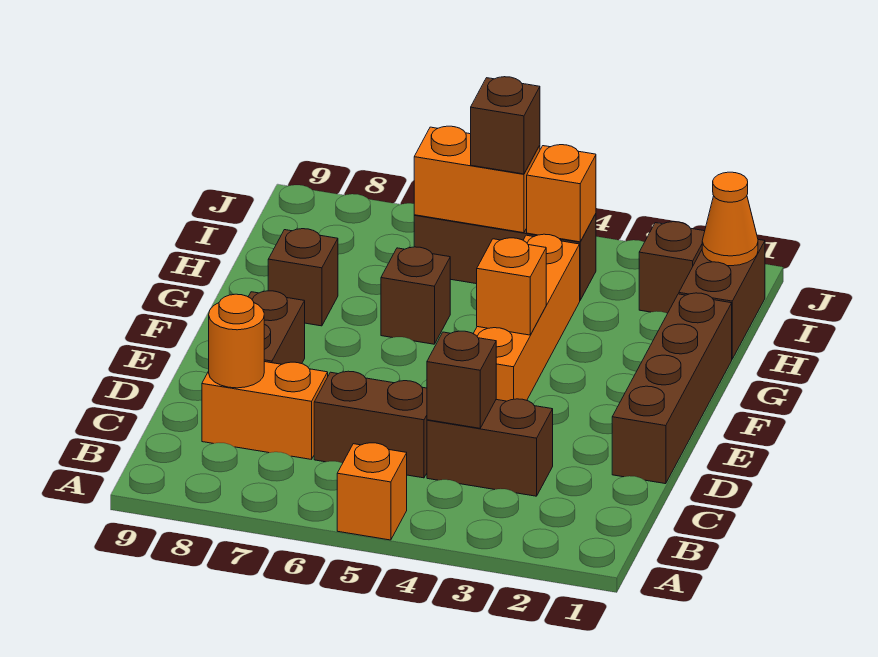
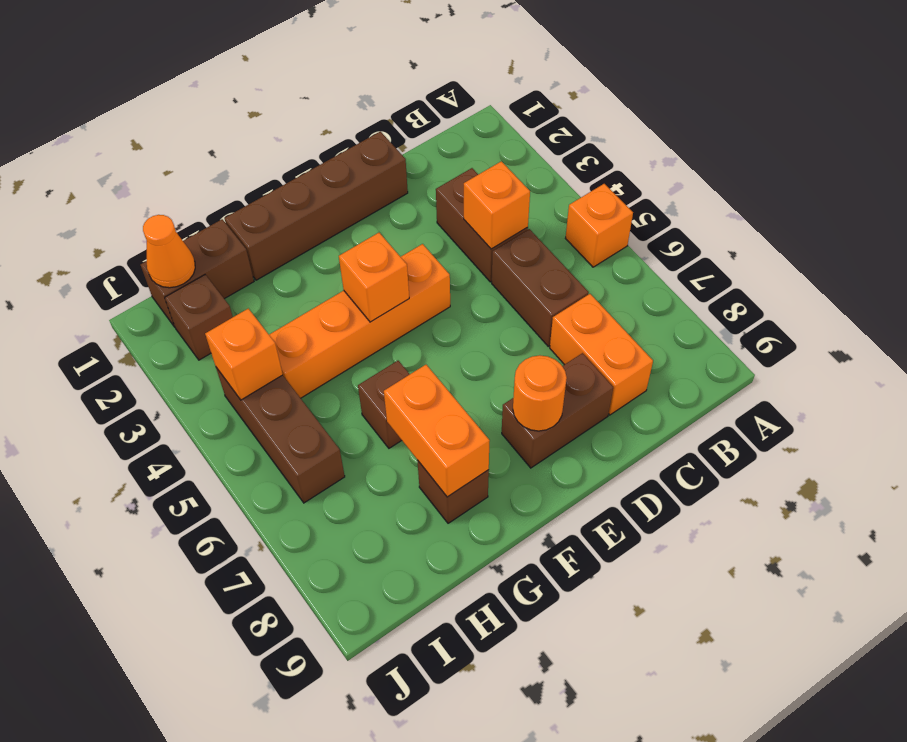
brown 1x1 brick [427,331,496,428] -> orange 1x1 brick [464,161,530,249]
orange 1x1 round brick [209,294,264,388] -> orange 1x1 round brick moved to [513,355,567,431]
orange 1x2 brick [414,126,540,233] -> orange 1x2 brick moved to [384,365,490,497]
brown 1x1 brick [471,77,540,174] -> none

